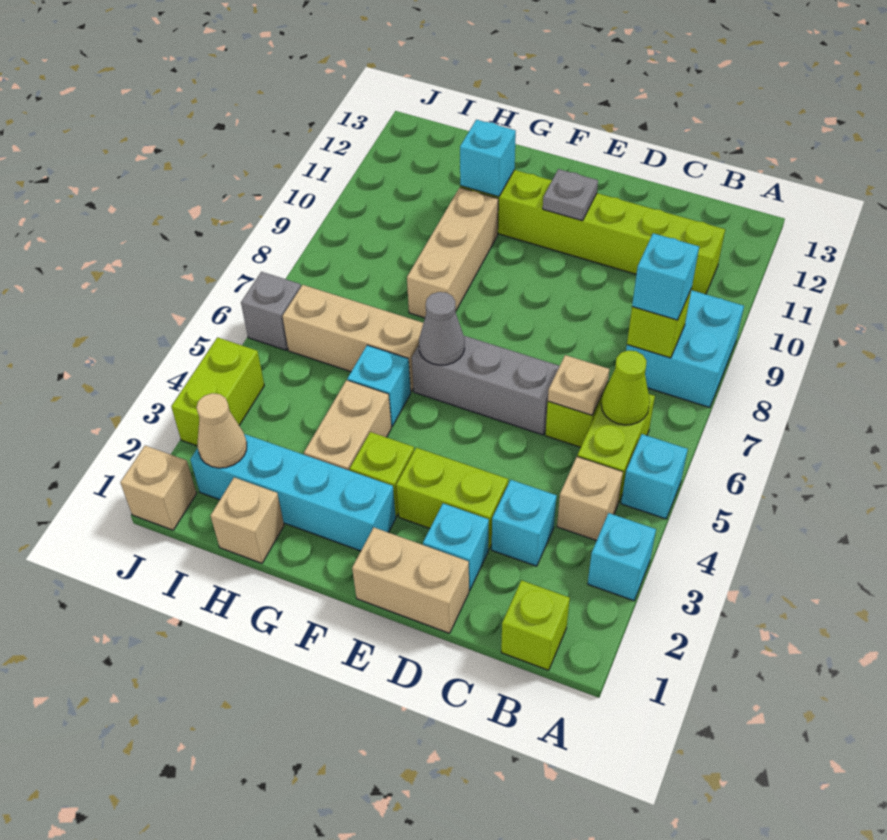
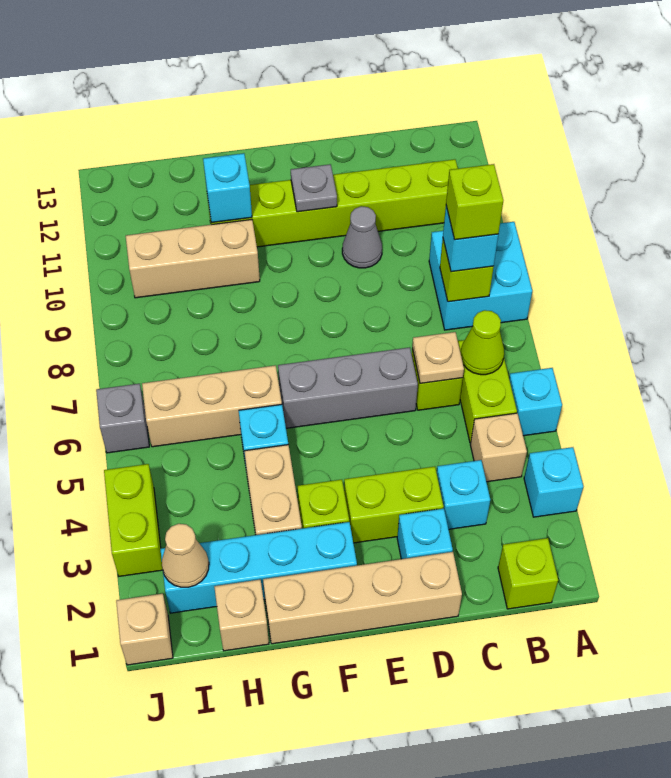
none -> lime 1x1 brick [446,164,503,240]
tan 1x2 brick [352,528,469,633] -> tan 1x4 brick [263,552,462,644]
grey 1x1 cone [419,292,465,365] -> grey 1x1 cone moved to [342,206,382,268]
tan 1x3 brick [407,188,498,318] -> tan 1x3 brick turned to [126,220,260,298]

